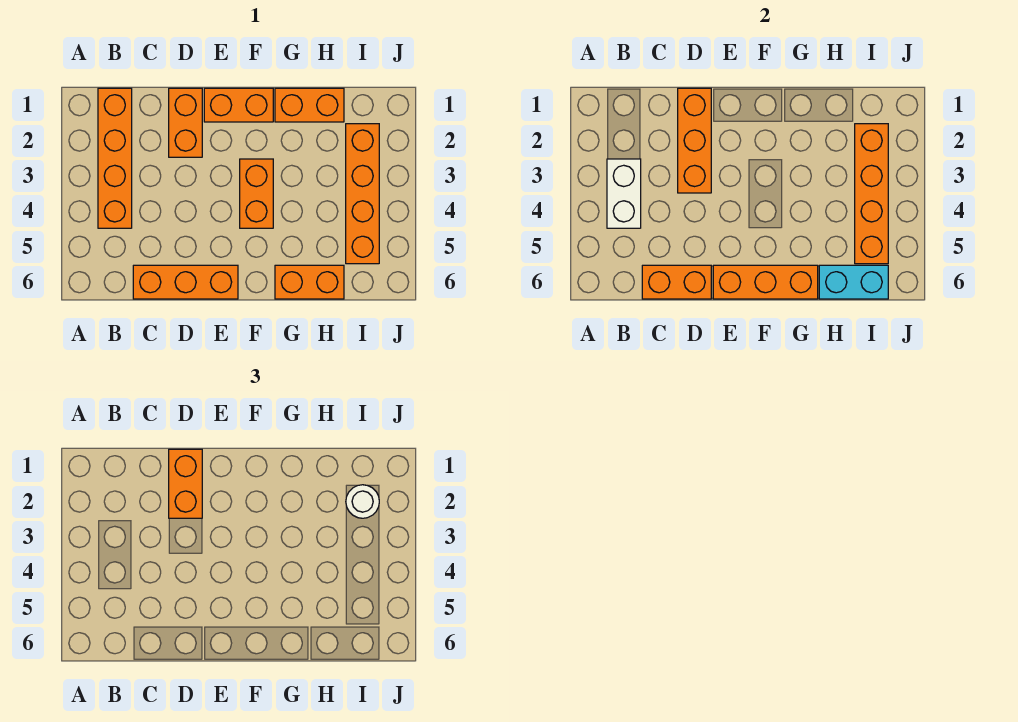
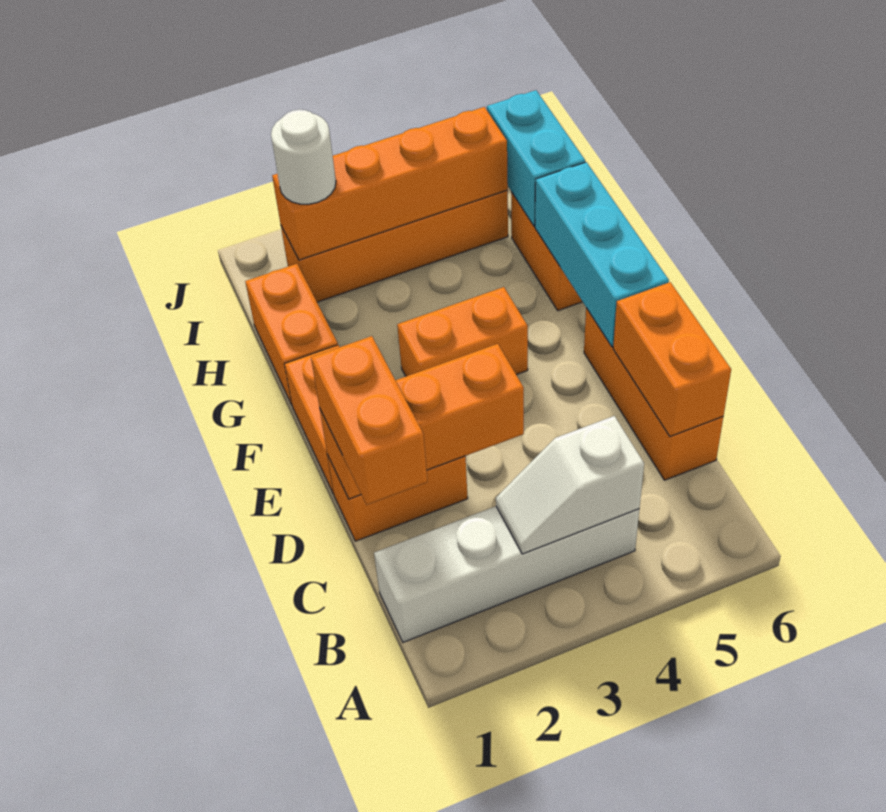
orange 1x4 brick [98,88,132,228] -> white 1x4 brick [374,506,639,642]
white 1x2 brick [607,159,641,228] -> white 1x2 slope [496,416,644,554]
orange 1x2 brick [169,449,202,518] -> orange 1x2 brick turned to [311,336,427,505]
orange 1x3 brick [713,265,818,299] -> cyan 1x3 brick [535,162,669,347]

